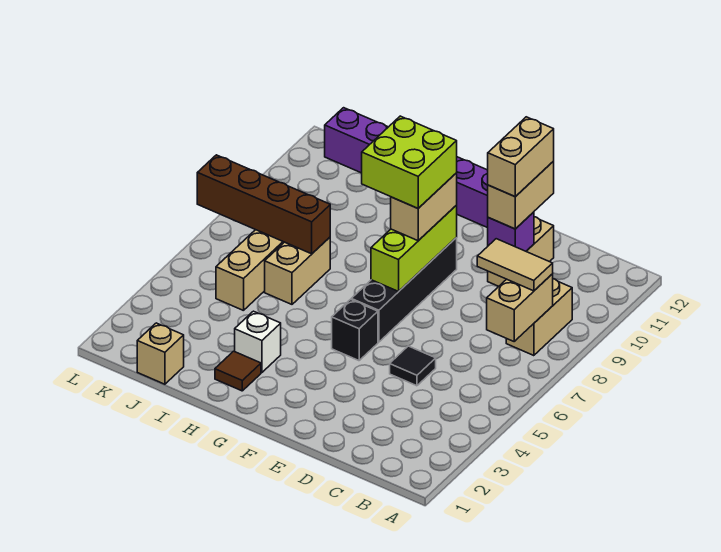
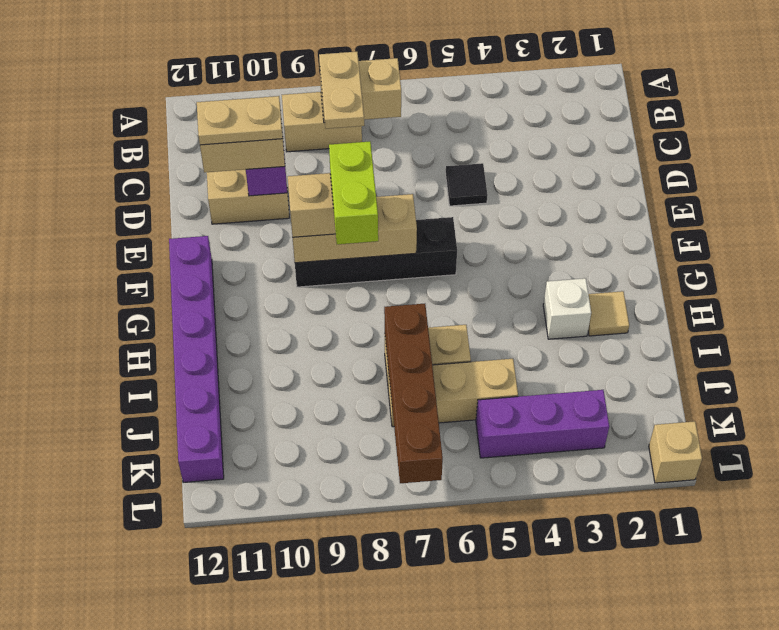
tan 1x2 tile [477,239,553,291] -> tan 1x2 plate [319,52,364,129]
tan 1x2 brick [488,117,554,197] -> tan 1x2 plate [197,96,283,145]
black 1x1 brick [332,300,378,361] -> none
lime 1x3 brick [371,205,457,291] -> tan 1x3 brick [293,194,417,263]
lime 2x2 brick [362,116,457,208] -> lime 1x2 brick [329,141,378,244]
brown 1x1 tile [215,351,261,391] -> tan 1x1 tile [588,291,629,336]
tan 1x1 brick [137,323,184,384] -> tan 1x1 brick moved to [649,421,702,483]
none -> purple 1x3 brick [476,390,609,458]

